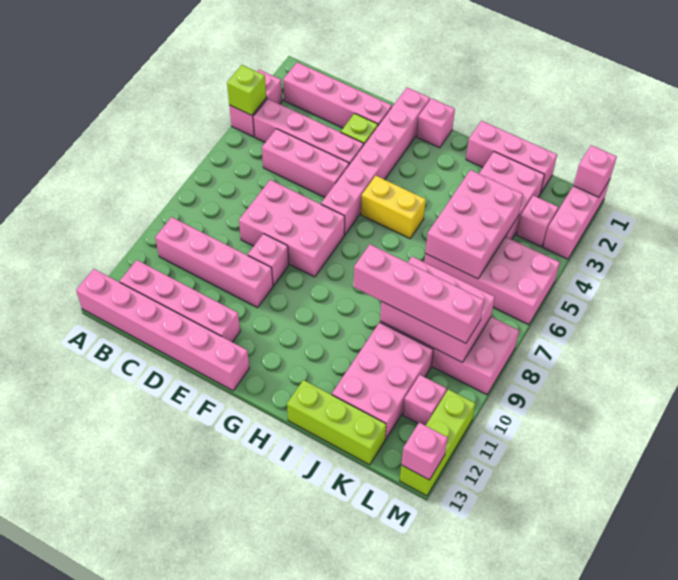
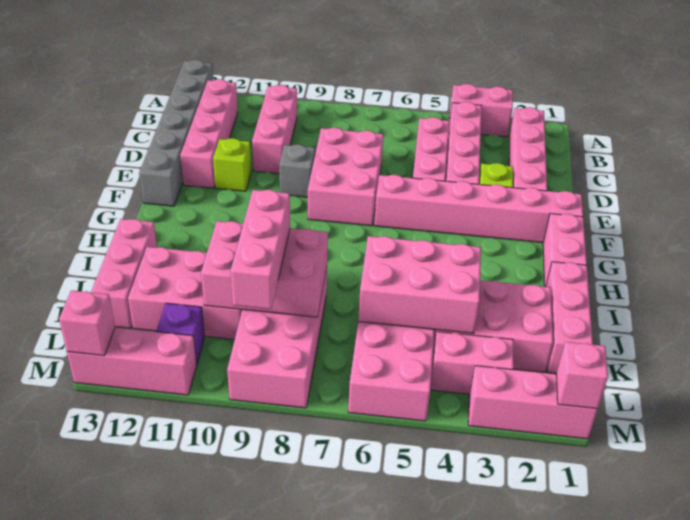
lime 1x1 brick [227,65,266,115] -> lime 1x1 brick moved to [213,138,251,191]
pink 1x6 brick [76,269,249,391] -> grey 1x6 brick [139,60,213,206]
pink 1x4 brick [155,217,273,308] -> pink 1x3 brick [252,85,297,173]
pink 1x1 brick [248,234,289,286] -> grey 1x1 brick [279,144,315,197]
pink 1x1 brick [417,98,455,148] -> pink 1x2 brick [543,214,587,287]
yellow 1x2 brick [361,176,426,239] -> none
pink 1x4 brick [354,244,484,343] -> pink 1x3 brick [231,190,290,309]
lime 1x3 brick [287,380,386,465] -> pink 1x3 brick [91,219,157,328]
pink 2x3 brick [380,257,495,363] -> pink 2x3 brick turned to [201,221,328,317]
pink 1x1 brick [516,195,558,246] -> pink 1x2 brick [430,331,514,394]
pink 1x1 brick [403,375,447,426] -> purple 1x1 brick [156,303,205,365]
lime 1x3 brick [400,389,476,496] -> pink 1x3 brick [67,327,197,395]

